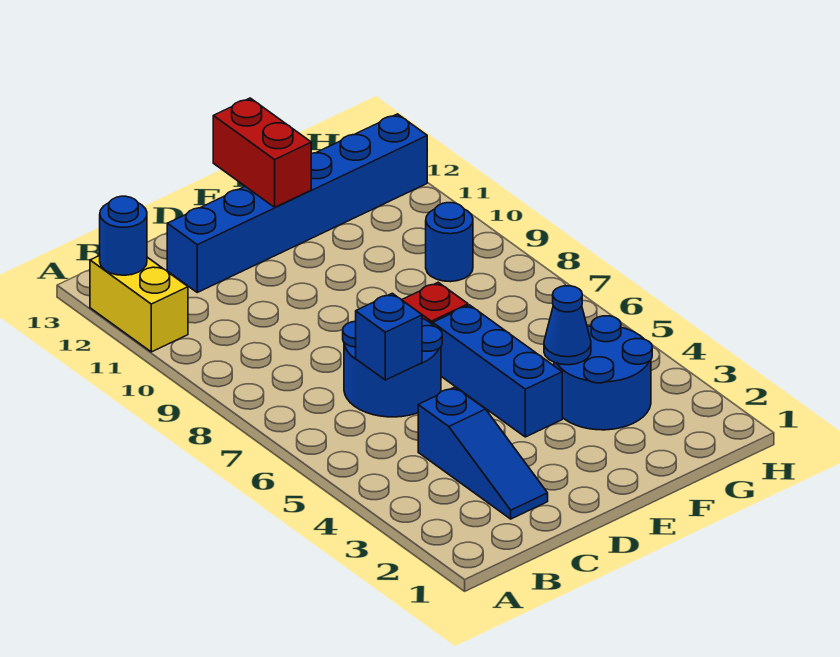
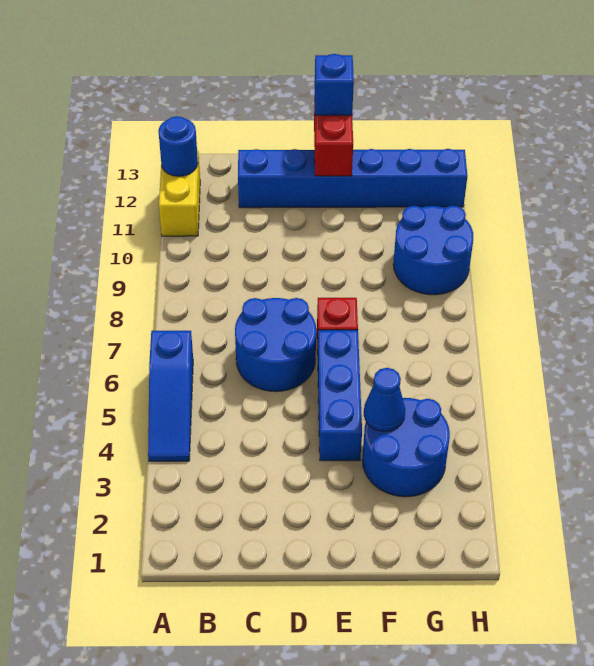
blue 1x3 slope [418,387,548,519] -> blue 1x3 slope moved to [148,331,193,461]
blue 1x1 brick [356,293,422,380] -> blue 1x1 brick moved to [315,54,354,115]
blue 1x1 round brick [426,203,473,282] -> blue 2x2 round brick [393,206,473,295]

